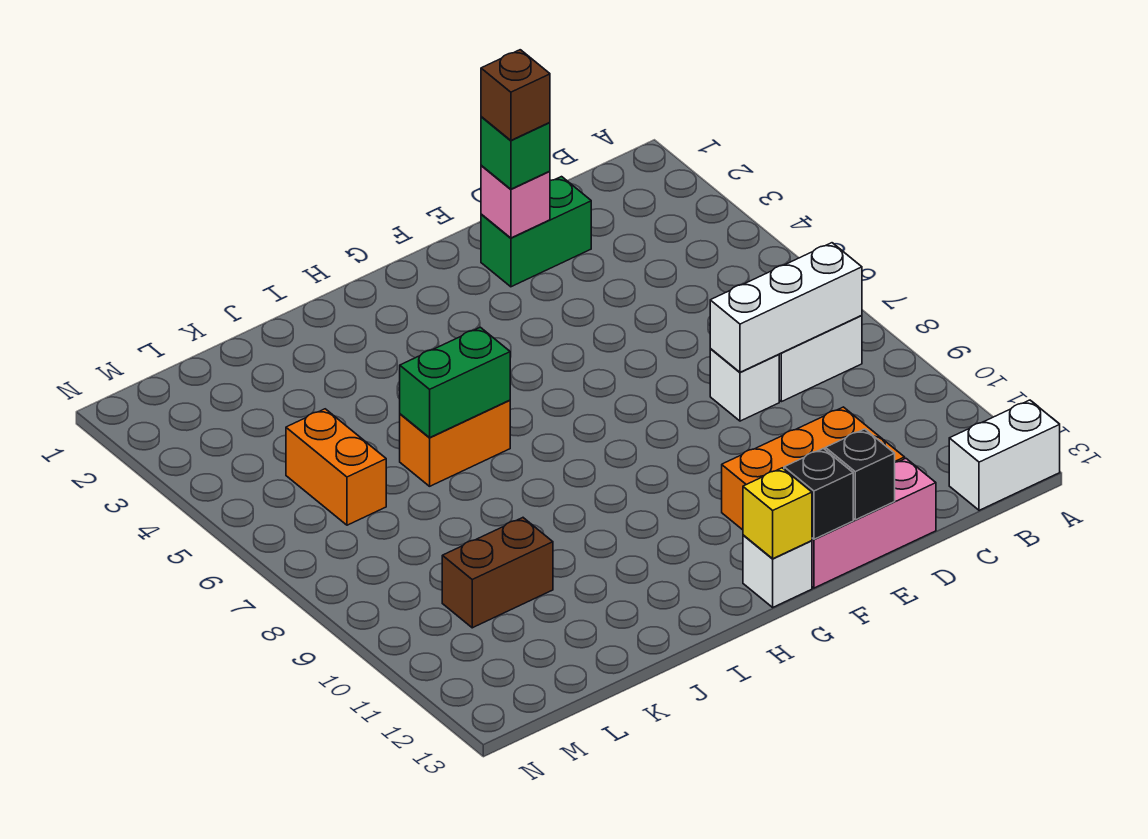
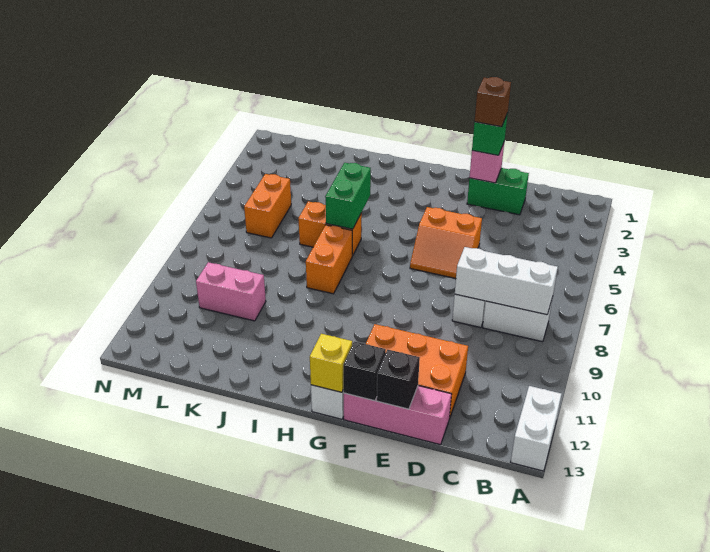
white 1x2 brick [949,400,1060,510] -> white 1x2 brick turned to [511,386,561,471]
none -> orange 2x2 slope [410,207,482,278]
green 1x2 brick [400,327,510,437] -> green 1x2 brick turned to [325,163,371,229]
none -> orange 1x2 brick [306,225,352,294]
brown 1x2 brick [442,518,553,628] -> pink 1x2 brick [196,262,266,321]

